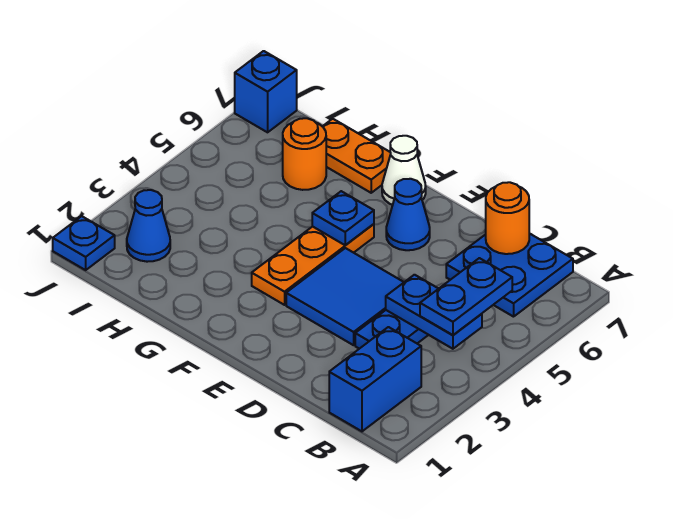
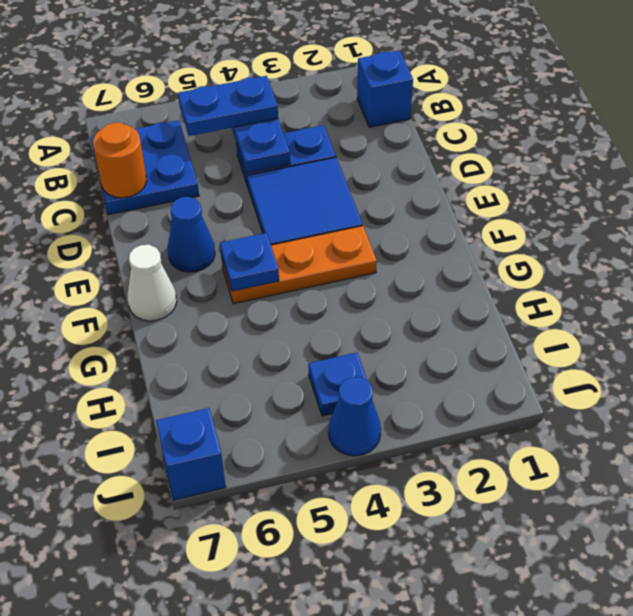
blue 1x2 brick [329,327,421,431] -> blue 1x1 brick [357,50,413,127]
orange 1x2 plate [322,119,391,193] -> none
orange 1x1 round brick [283,118,326,190] -> none
blue 1x1 cone [127,190,170,262] -> blue 1x1 cone moved to [329,377,381,456]
blue 1x1 plate [53,216,115,270] -> blue 1x1 plate moved to [308,352,367,416]

